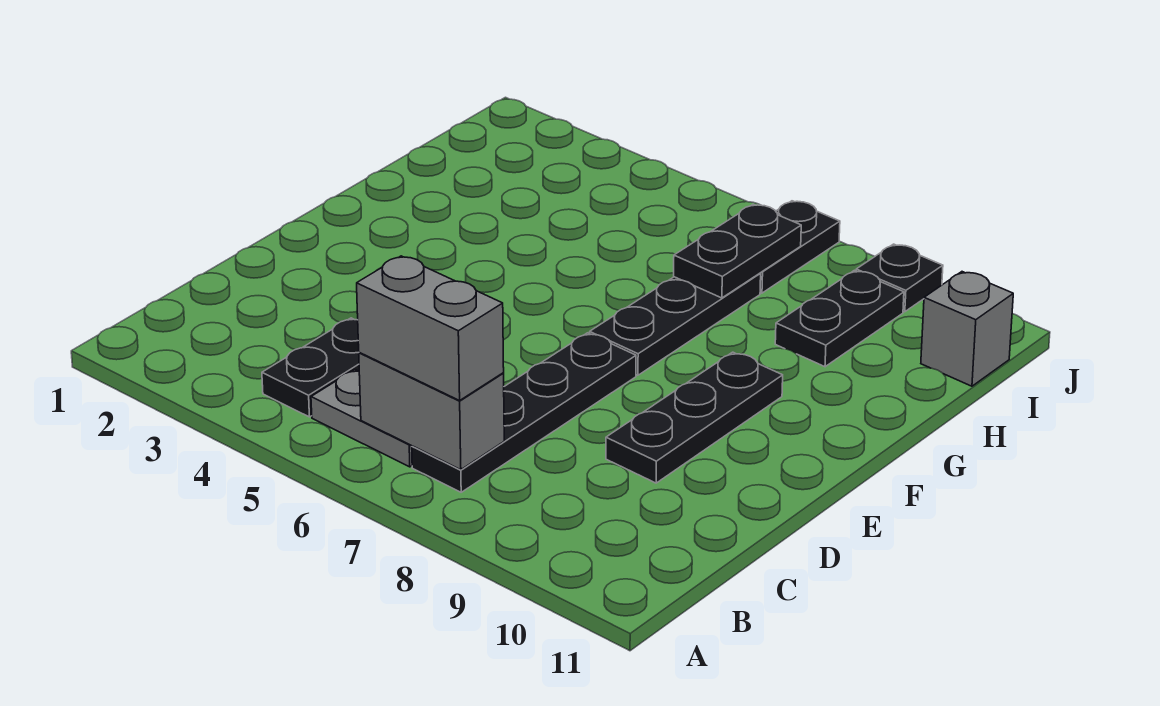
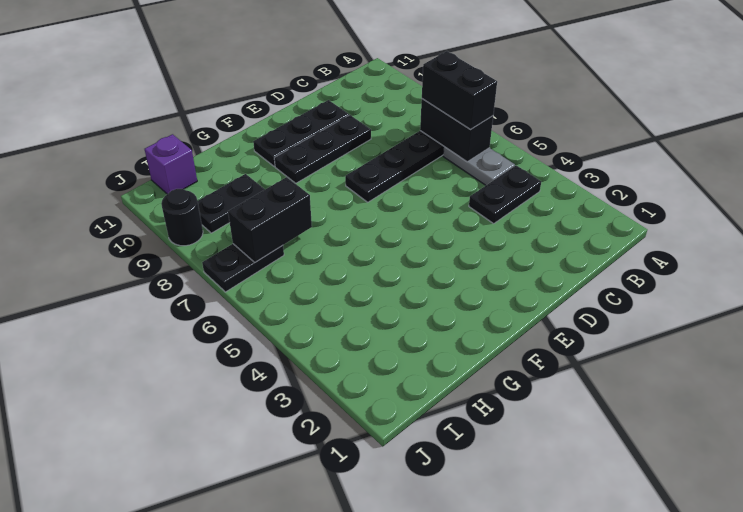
grey 1x2 brick [359,352,504,470] -> black 1x2 brick [420,99,493,162]
grey 1x2 brick [357,256,504,401] -> black 1x2 brick [422,51,497,130]
black 1x3 plate [590,273,761,375] -> black 1x3 plate moved to [253,100,349,166]
black 1x2 plate [674,204,801,298] -> black 1x2 brick [228,177,312,262]
grey 1x1 brick [921,272,1013,386] -> purple 1x1 brick [145,134,197,194]
black 1x1 plate [856,244,943,312] -> black 1x1 round brick [161,189,203,246]

